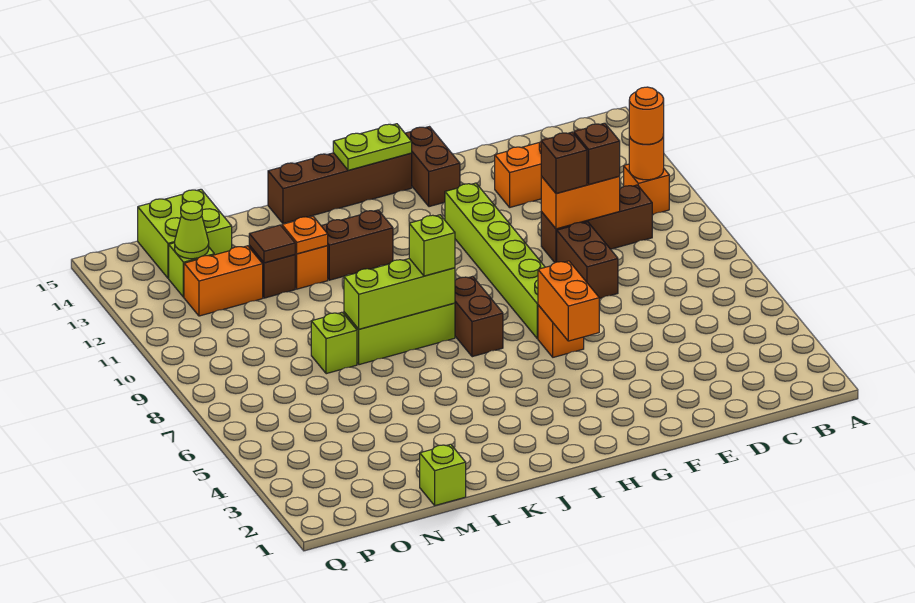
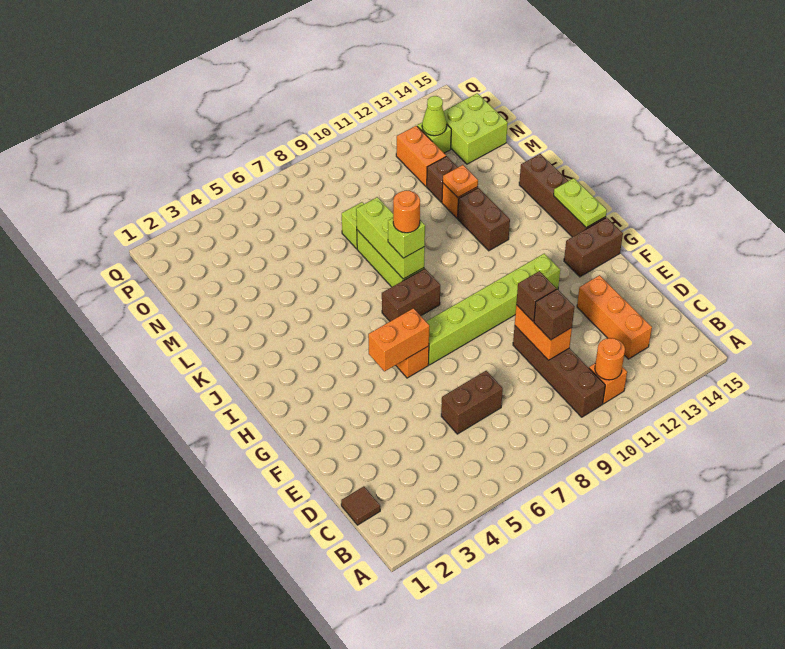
orange 1x1 round brick [629,87,664,144] -> orange 1x1 round brick moved to [393,190,420,233]
brown 1x3 brick [541,185,652,263] -> brown 1x4 brick [513,326,605,417]
brown 1x2 brick [557,222,618,299] -> brown 1x2 brick moved to [441,371,503,434]
lime 1x1 brick [420,444,466,506] -> none
brown 1x1 tile [249,225,295,263] -> brown 1x1 tile moved to [341,486,380,525]

